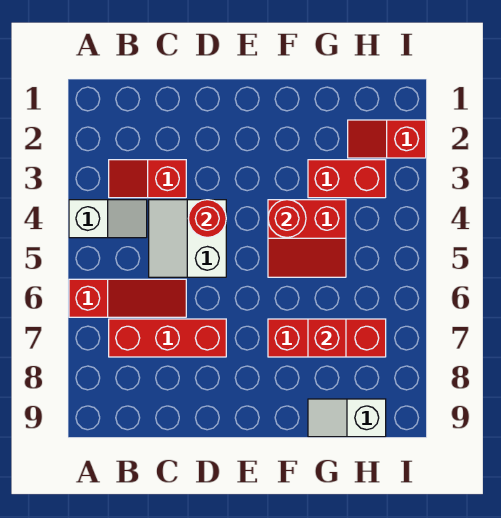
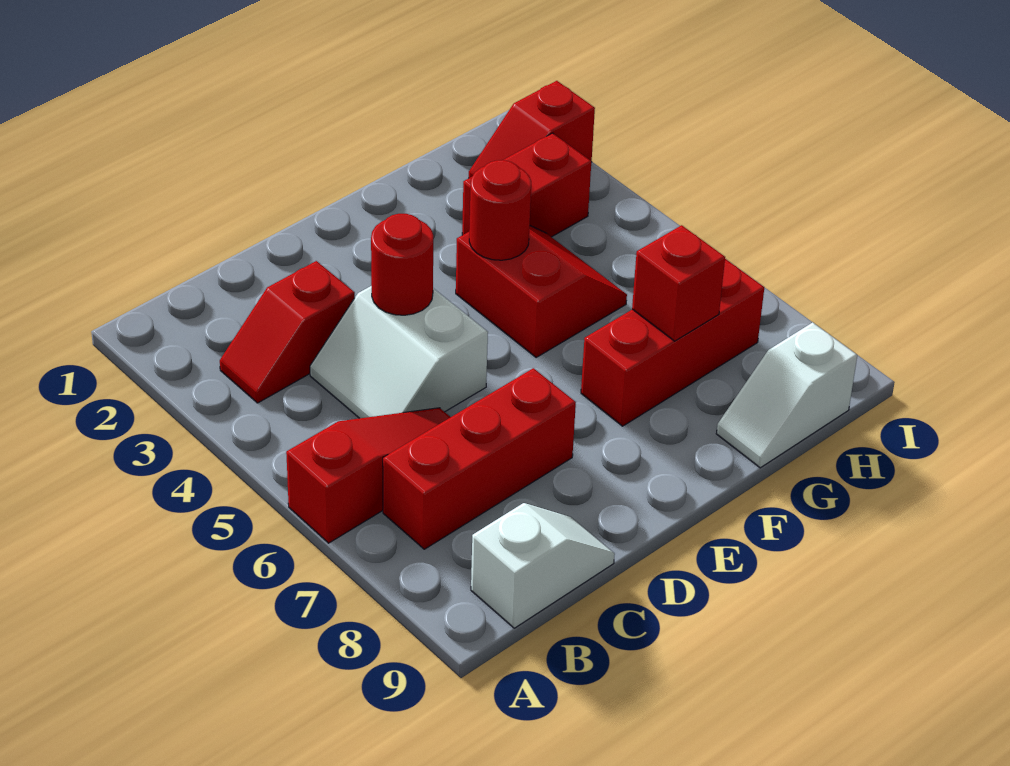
white 1x2 slope [69,200,147,238] -> white 1x2 slope moved to [471,503,615,628]
red 2x2 slope [268,200,346,277] -> red 2x2 slope turned to [456,226,627,357]

